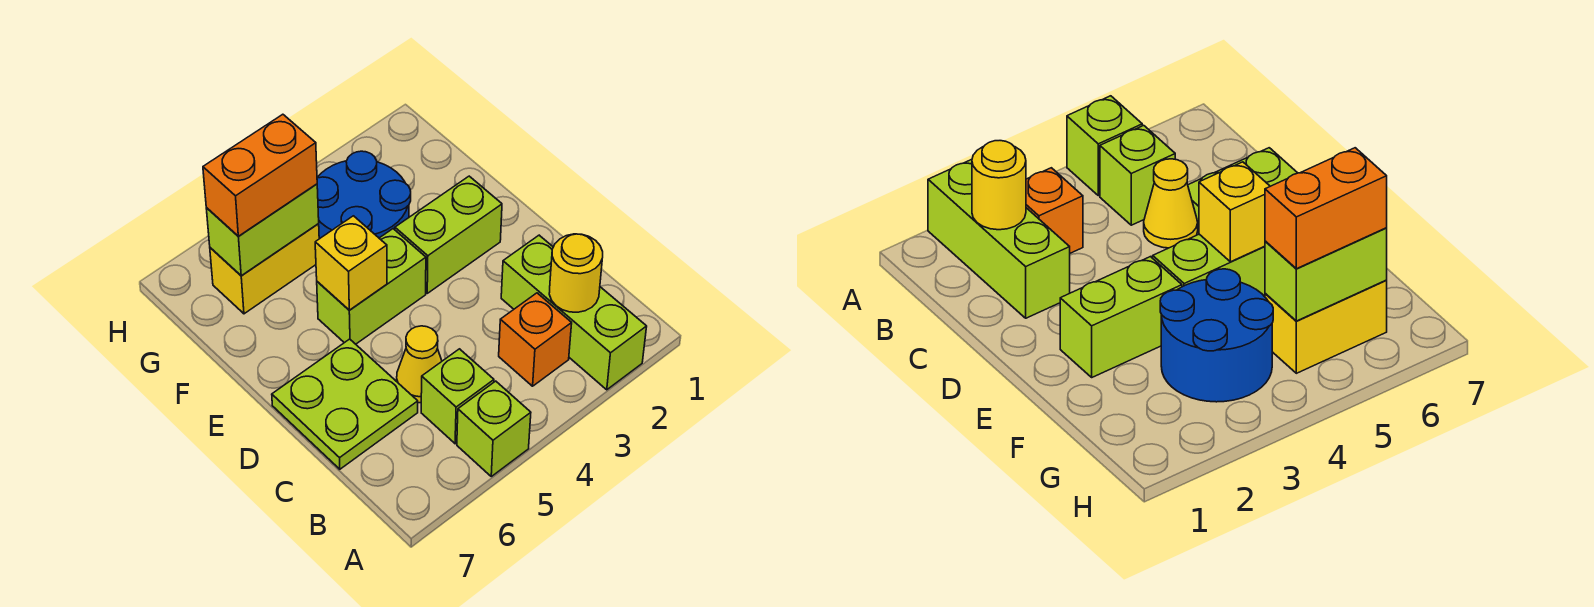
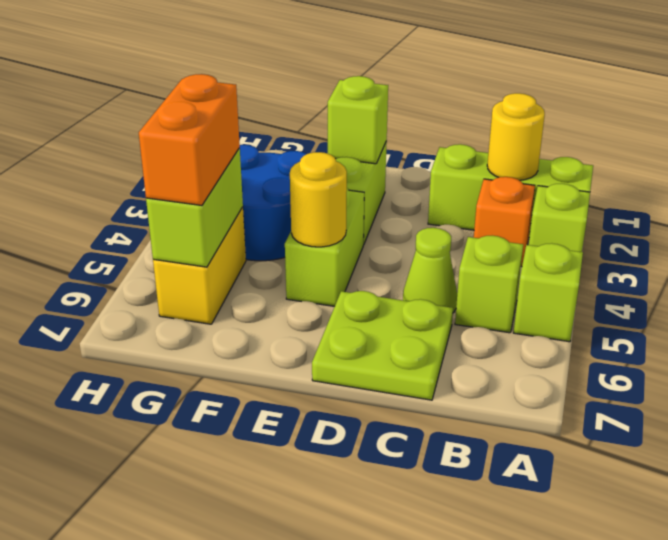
none -> lime 1x1 brick [529,183,590,252]
yellow 1x1 cone [397,326,442,403] -> lime 1x1 cone [403,228,457,313]
none -> lime 1x1 brick [328,76,388,164]
yellow 1x1 brick [315,216,387,310] -> yellow 1x1 round brick [290,152,347,247]

